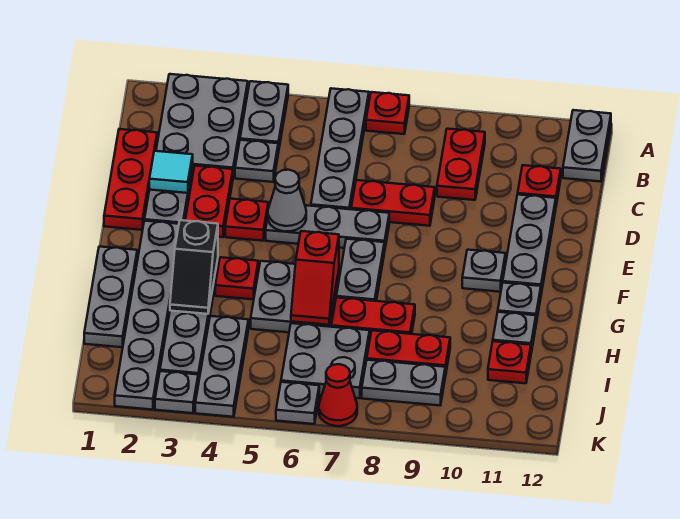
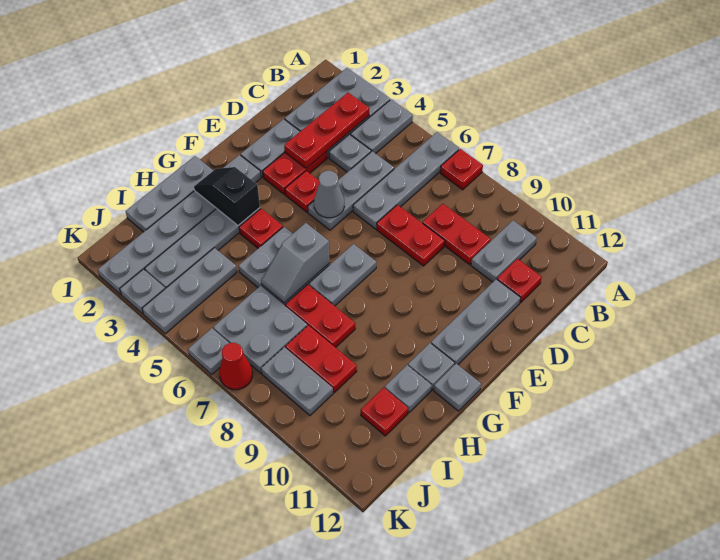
grey 1x2 plate [563,110,611,182] -> grey 1x2 plate moved to [471,221,537,282]
red 1x2 plate [437,129,485,200] -> red 1x2 plate turned to [422,204,491,264]
red 1x3 plate [104,129,157,230] -> red 1x3 plate moved to [284,93,369,168]
cyan 1x1 tile [149,151,193,193] -> none
grey 1x3 plate [266,205,389,251] -> grey 1x3 plate turned to [308,151,394,230]
grey 1x1 plate [462,250,506,292] -> grey 1x1 plate moved to [434,364,481,411]
black 1x2 slope [170,220,218,314] -> black 1x2 slope turned to [194,167,260,225]
red 1x2 slope [291,231,339,325] -> grey 1x2 slope [261,223,330,303]

